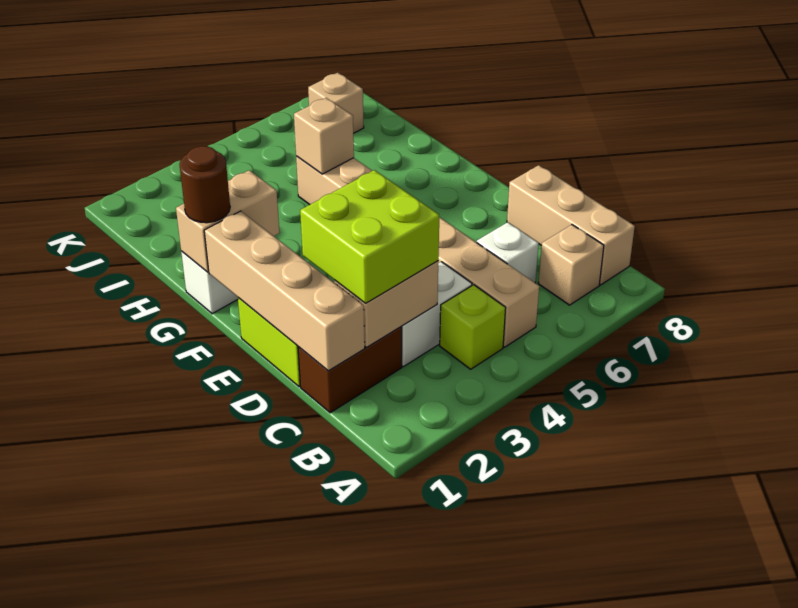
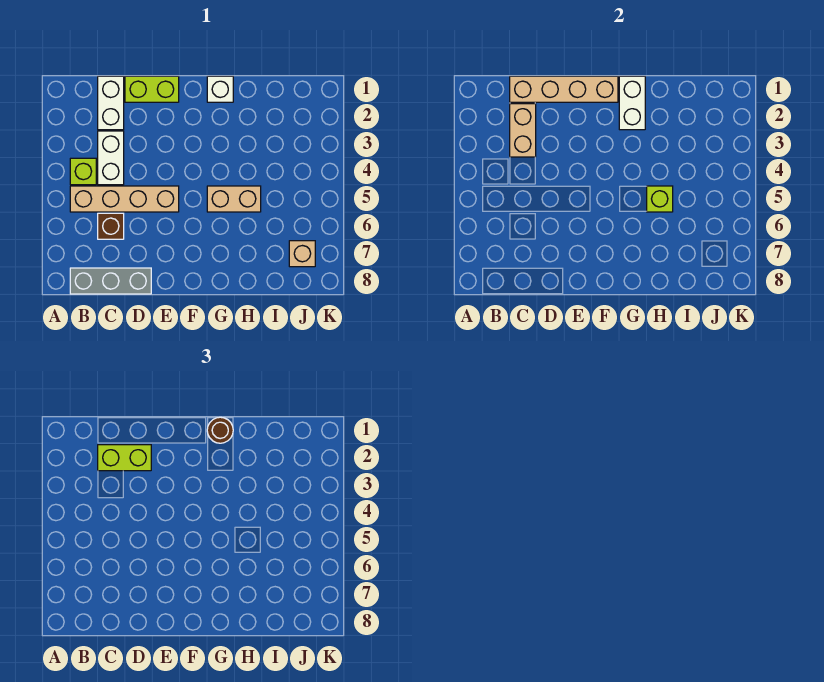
tan 1x1 brick [538,225,604,305] -> none
tan 1x3 brick [507,165,635,285] -> grey 1x3 brick [70,268,151,294]
brown 1x2 brick [298,327,402,413] -> white 1x2 brick [98,76,124,130]
lime 2x2 brick [300,170,439,303] -> lime 1x2 brick [98,445,151,471]
white 1x1 brick [477,222,539,283] -> brown 1x1 brick [98,213,124,239]
tan 1x2 brick [176,170,279,272] -> white 1x2 brick [619,76,645,130]
tan 1x1 brick [294,98,354,174] -> lime 1x1 brick [647,186,673,212]

